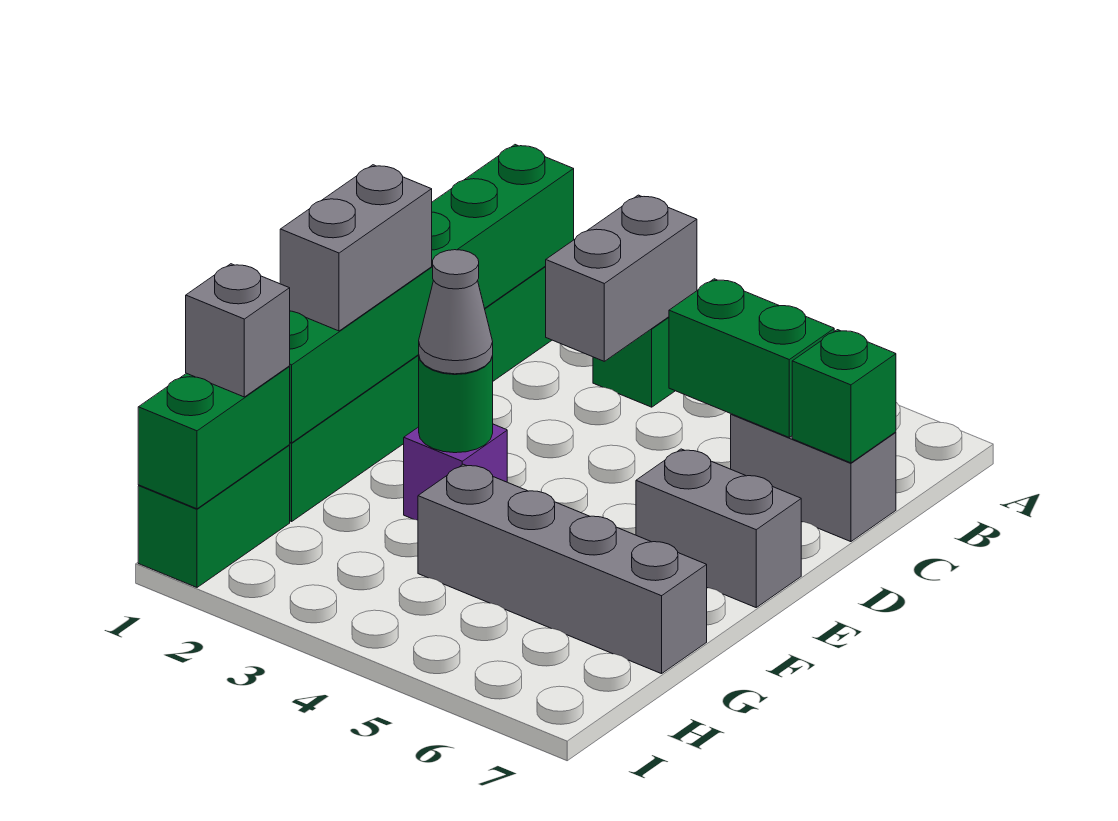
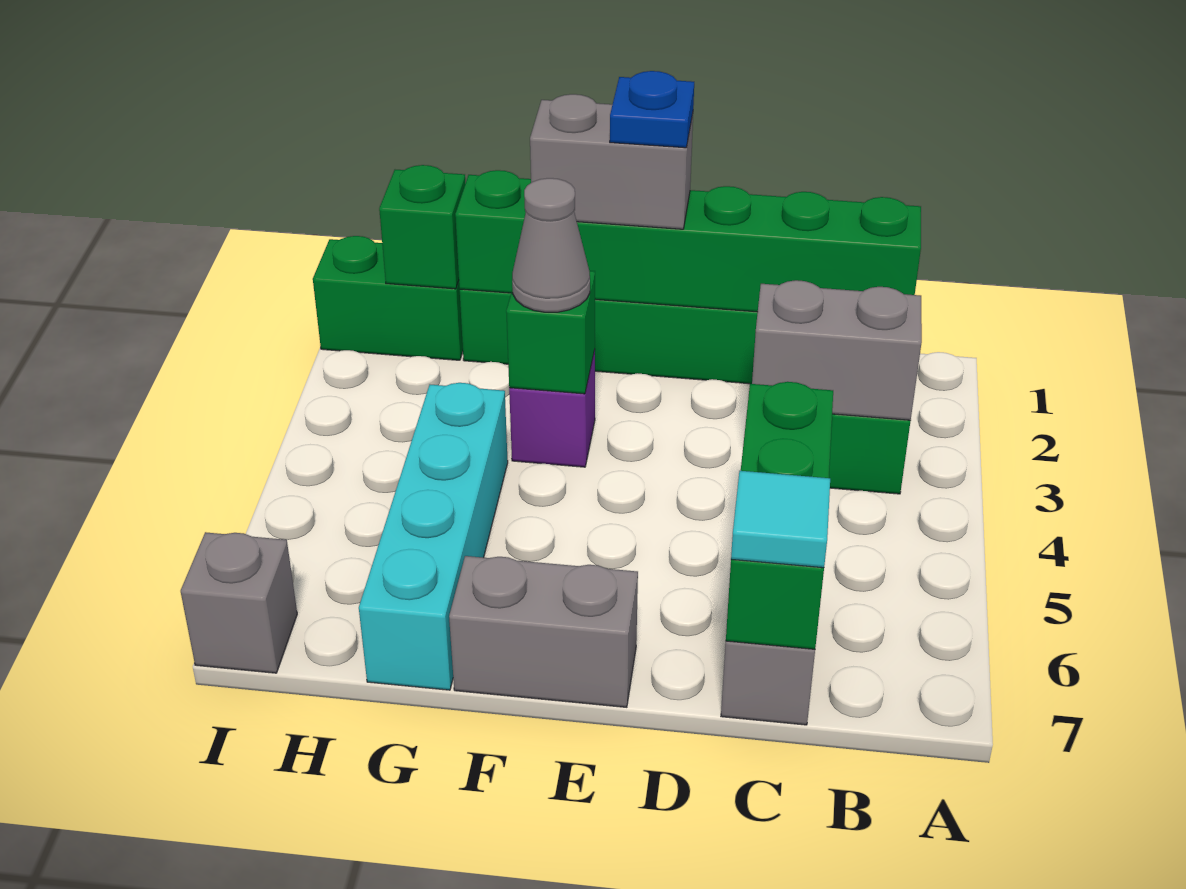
none -> cyan 1x1 tile [731,471,830,568]
none -> blue 1x1 plate [610,71,694,148]
grey 1x2 brick [636,449,801,607] -> grey 1x2 brick turned to [449,556,638,707]
green 1x1 round brick [419,356,493,453] -> green 1x1 brick [506,271,595,394]
grey 1x4 brick [418,464,707,674] -> cyan 1x4 brick [359,383,508,690]
green 1x2 brick [138,366,290,509] -> green 1x1 brick [379,165,465,289]
grey 1x1 brick [186,264,290,397] -> grey 1x1 brick moved to [181,532,297,673]

